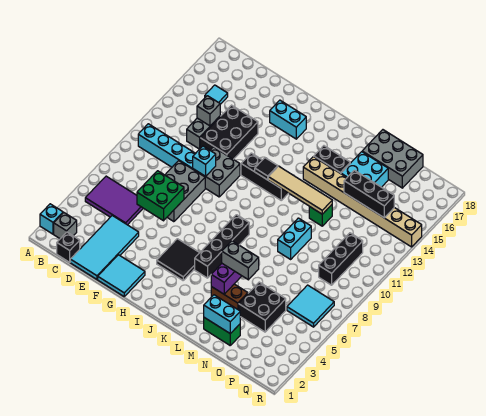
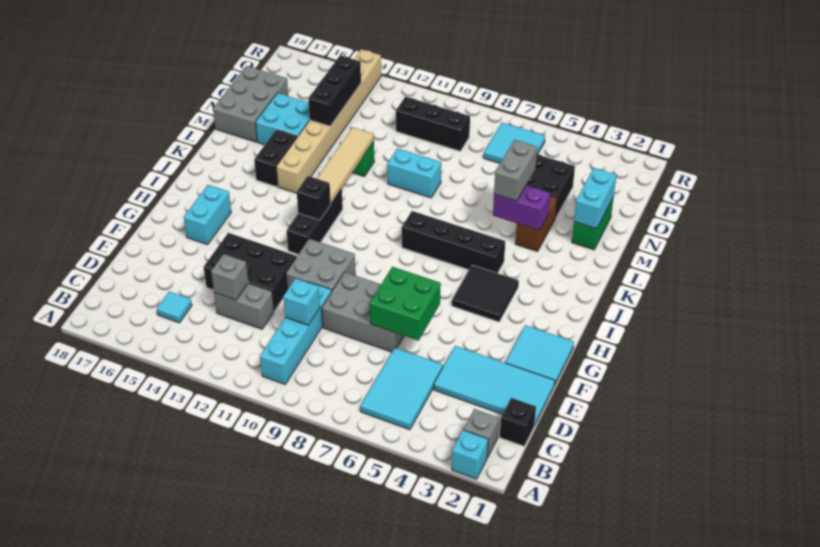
purple 2x3 tile [85,176,143,225] -> cyan 2x3 tile [360,348,443,430]
cyan 1x1 brick [193,146,216,176] -> cyan 1x1 brick moved to [284,279,320,325]
black 1x1 tile [255,158,278,180] -> black 1x1 brick [297,176,331,220]

